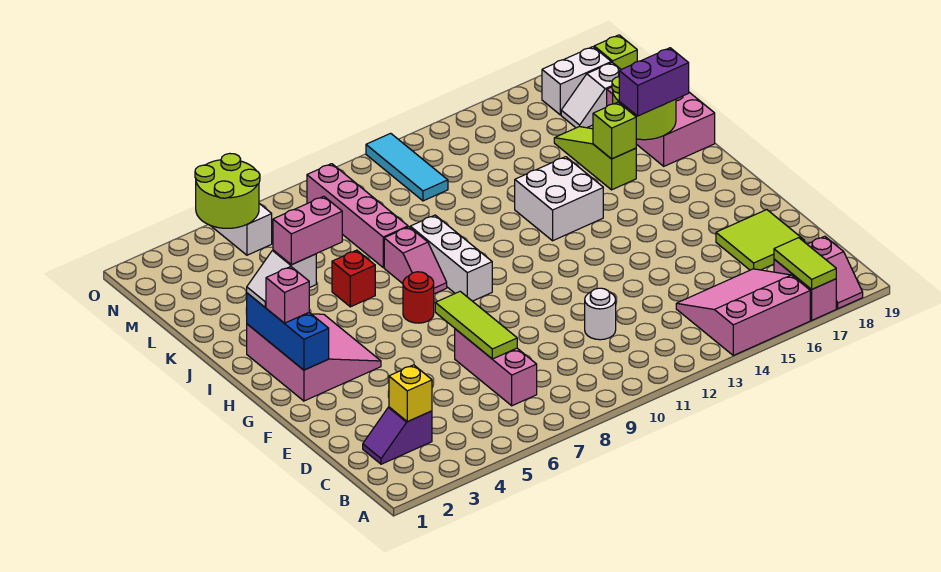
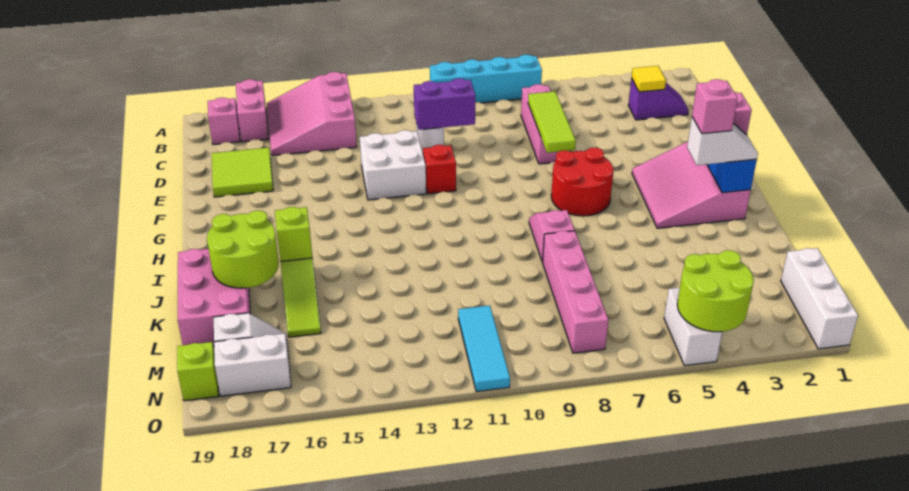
none -> cyan 1x4 brick [430,55,542,103]
pink 3x3 slope [676,269,810,355] -> pink 3x3 slope turned to [267,72,357,156]
lime 1x2 tile [774,238,836,289] -> none
yellow 1x1 brick [389,365,432,422] -> yellow 1x1 tile [632,66,666,92]
red 1x1 round brick [403,272,434,323] -> red 2x2 round brick [551,147,613,216]
white 1x3 brick [410,215,492,301] -> white 1x3 brick moved to [781,248,858,349]
pink 1x2 brick [273,196,342,265] -> pink 1x1 brick [692,79,738,134]
white 2x2 brick [515,157,603,241] -> white 2x2 brick moved to [360,130,426,200]
red 1x1 brick [332,250,375,307] -> red 1x1 brick moved to [423,145,456,194]
purple 1x2 brick [619,48,689,116] -> purple 1x2 brick moved to [414,78,475,130]

